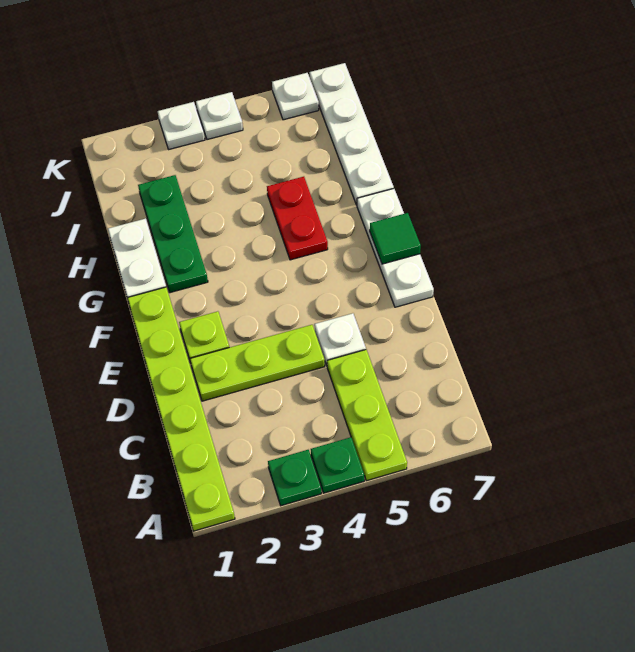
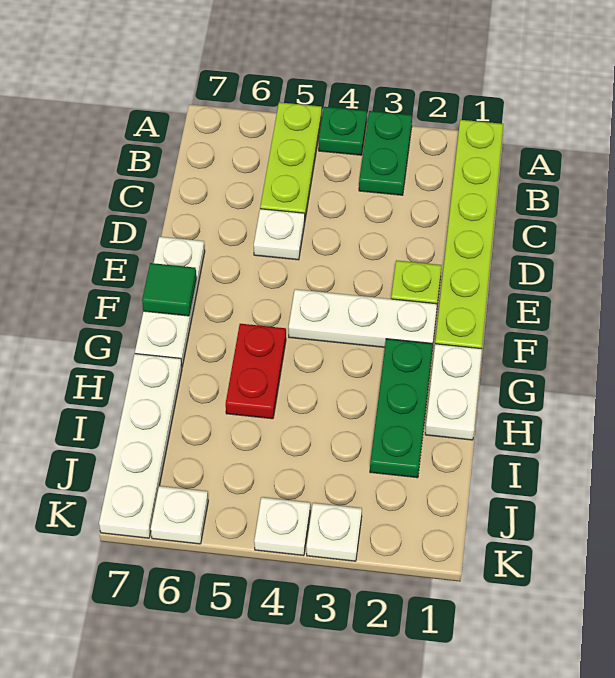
green 1x1 plate [268,450,321,506] -> green 1x2 plate [359,111,412,195]
lime 1x3 plate [190,325,325,401] -> none
none -> white 1x3 plate [289,289,437,347]

